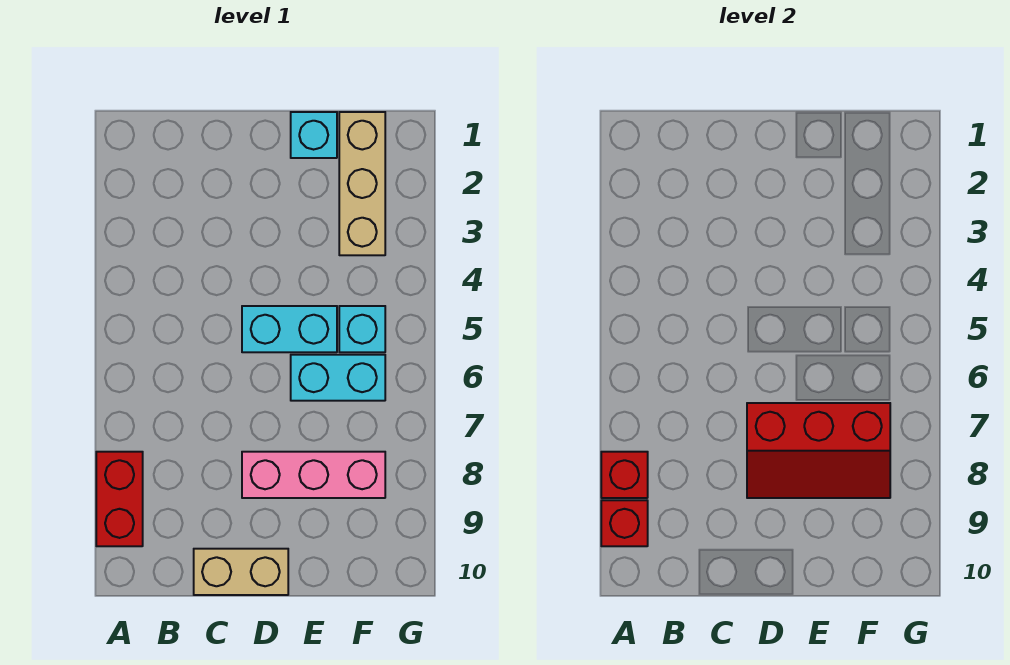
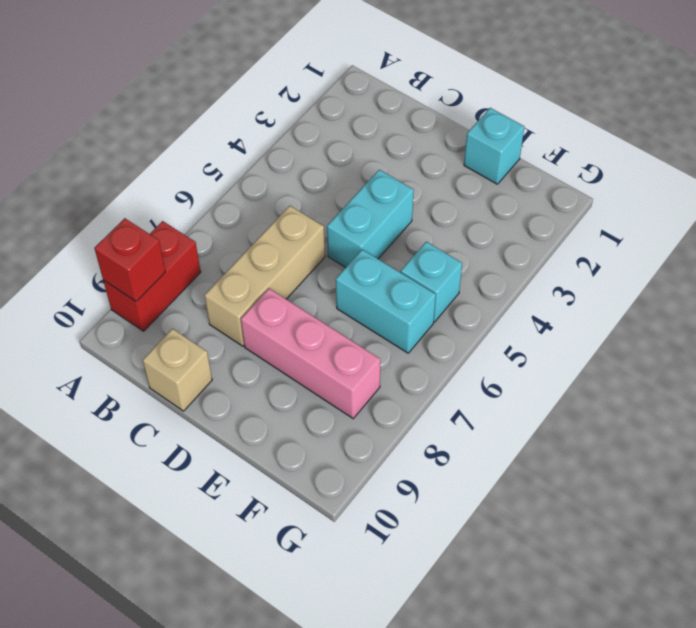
red 1x1 brick [601,452,648,498] -> none
tan 1x2 brick [194,549,288,595] -> tan 1x1 brick [143,329,212,411]
cyan 1x2 brick [242,306,337,352] -> cyan 1x2 brick turned to [327,170,414,267]
red 2x3 slope [747,403,890,498] -> none
tan 1x3 brick [339,112,385,255] -> tan 1x3 brick moved to [205,206,325,346]

